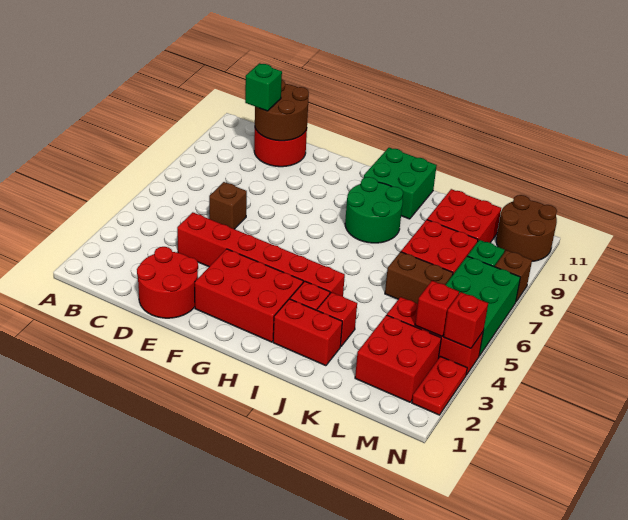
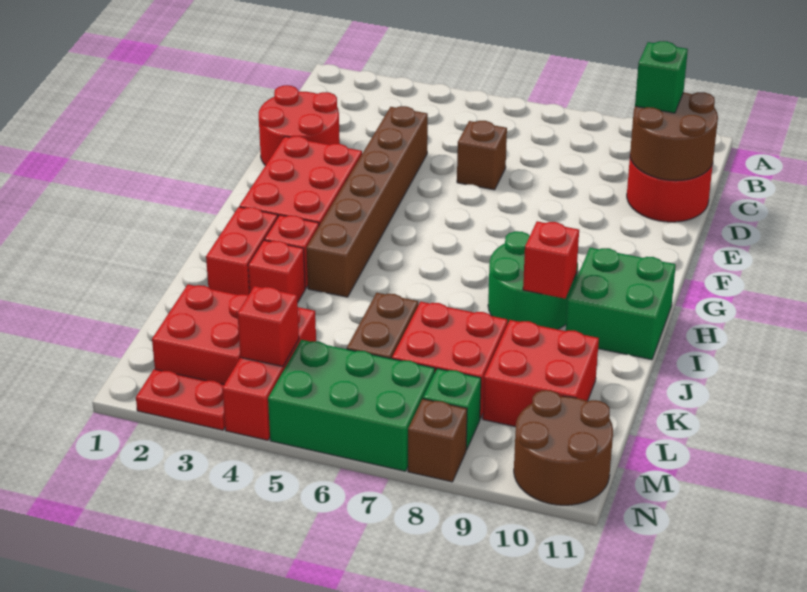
red 1x6 brick [177,212,345,296] -> brown 1x6 brick [306,106,428,297]
red 1x1 brick [444,292,488,348] -> red 1x1 brick moved to [523,221,579,299]

